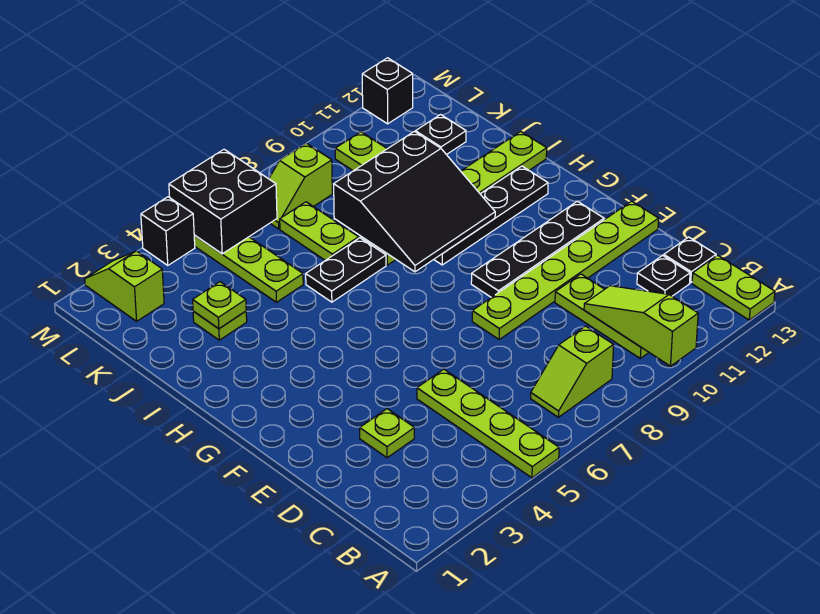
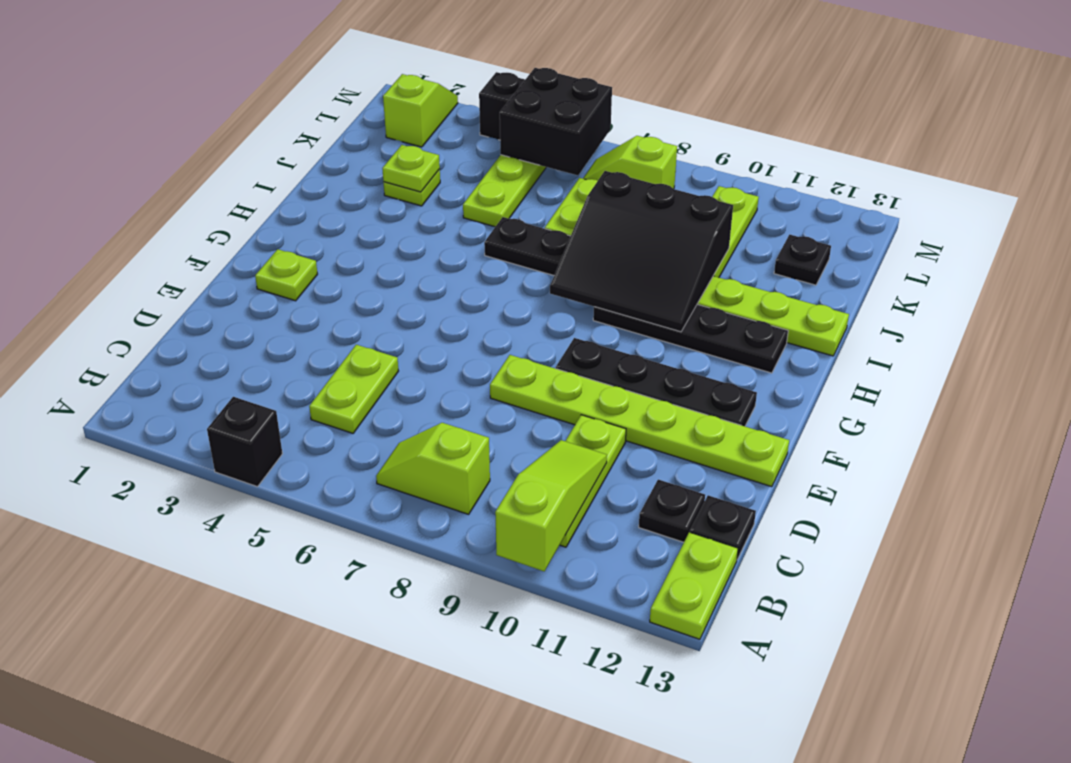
lime 1x4 plate [417,369,559,478] -> lime 1x2 plate [309,345,398,433]
lime 1x1 plate [360,409,414,458] -> lime 1x1 plate moved to [255,249,317,301]
black 1x1 brick [362,58,413,124] -> black 1x1 brick moved to [207,397,282,487]

